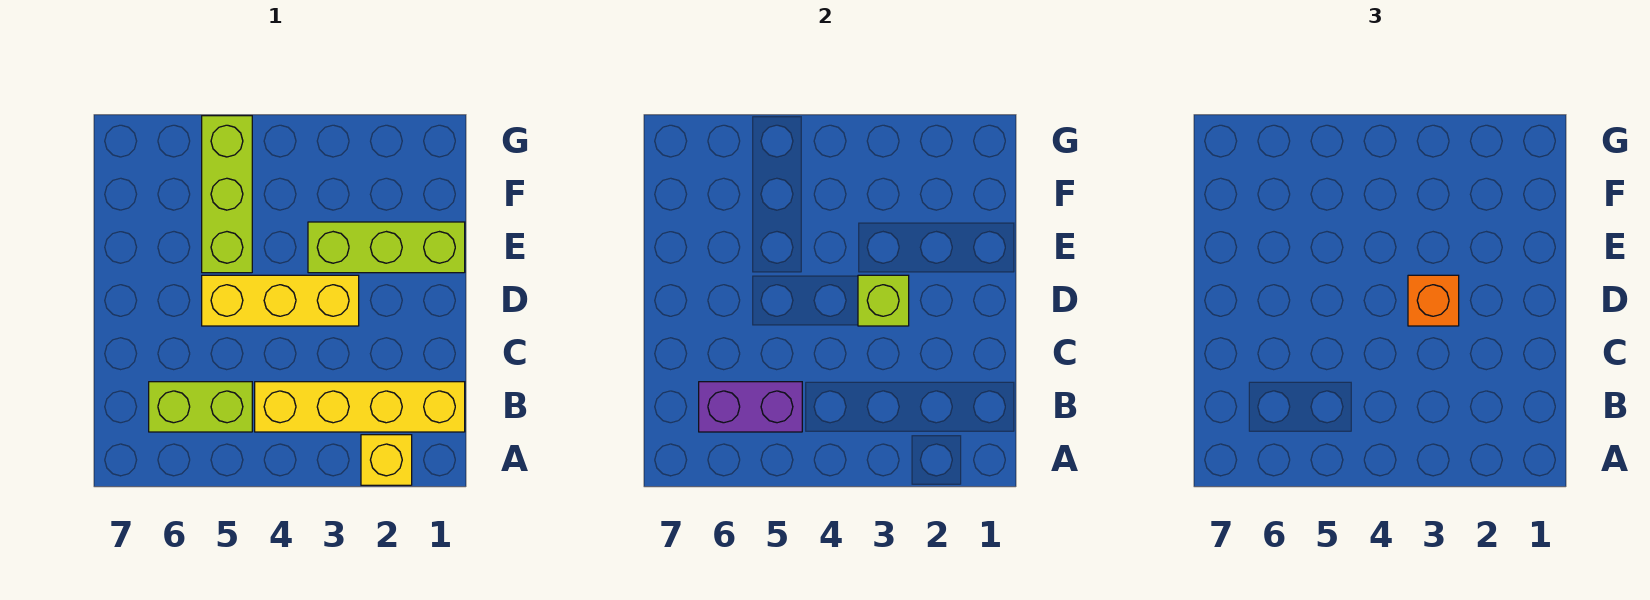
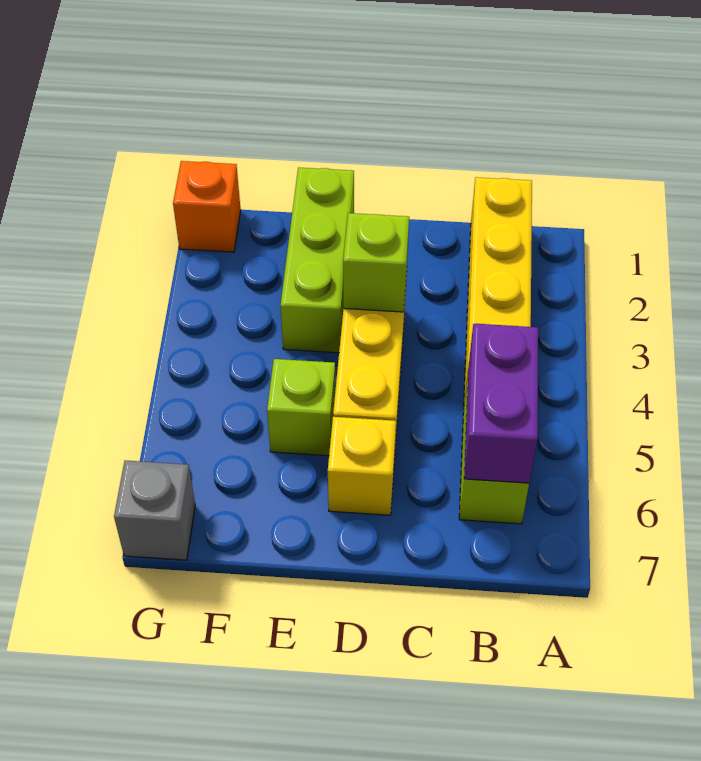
yellow 1x1 brick [361,435,412,485] -> yellow 1x1 brick moved to [328,417,396,515]
orange 1x1 brick [1408,275,1459,326] -> orange 1x1 brick moved to [173,161,241,252]
lime 1x3 brick [202,116,252,273] -> lime 1x1 brick [267,359,335,456]
none -> grey 1x1 brick [114,460,195,560]

